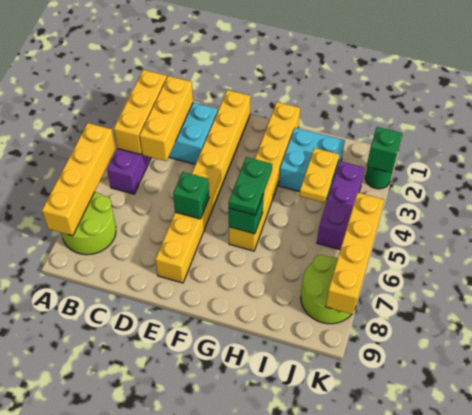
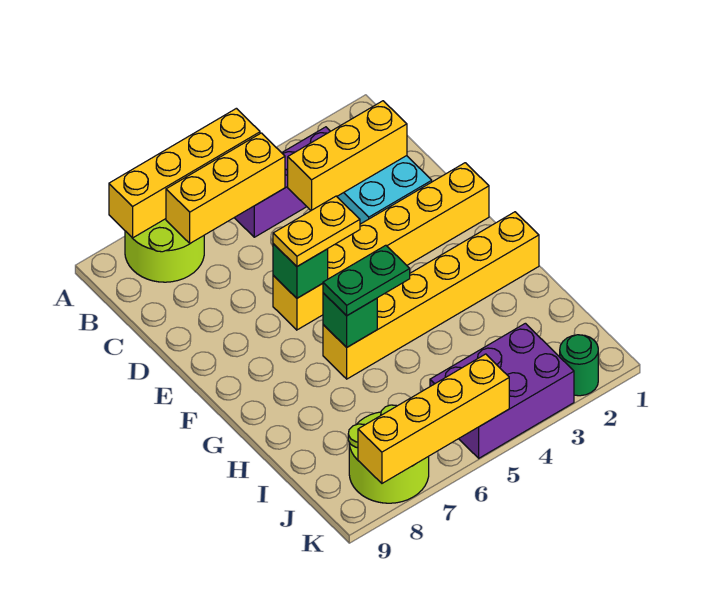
yellow 1x3 brick [114,70,167,155] -> yellow 1x3 brick moved to [166,133,285,243]
yellow 1x8 brick [155,90,250,283] -> yellow 1x6 brick [273,163,489,330]
cyan 2x2 brick [279,128,345,199] -> none
yellow 1x2 plate [299,148,339,203] -> yellow 1x2 plate moved to [273,196,360,266]
purple 1x3 brick [317,161,365,250] -> purple 2x3 brick [430,323,574,458]
green 1x1 brick [367,127,403,173] -> none

